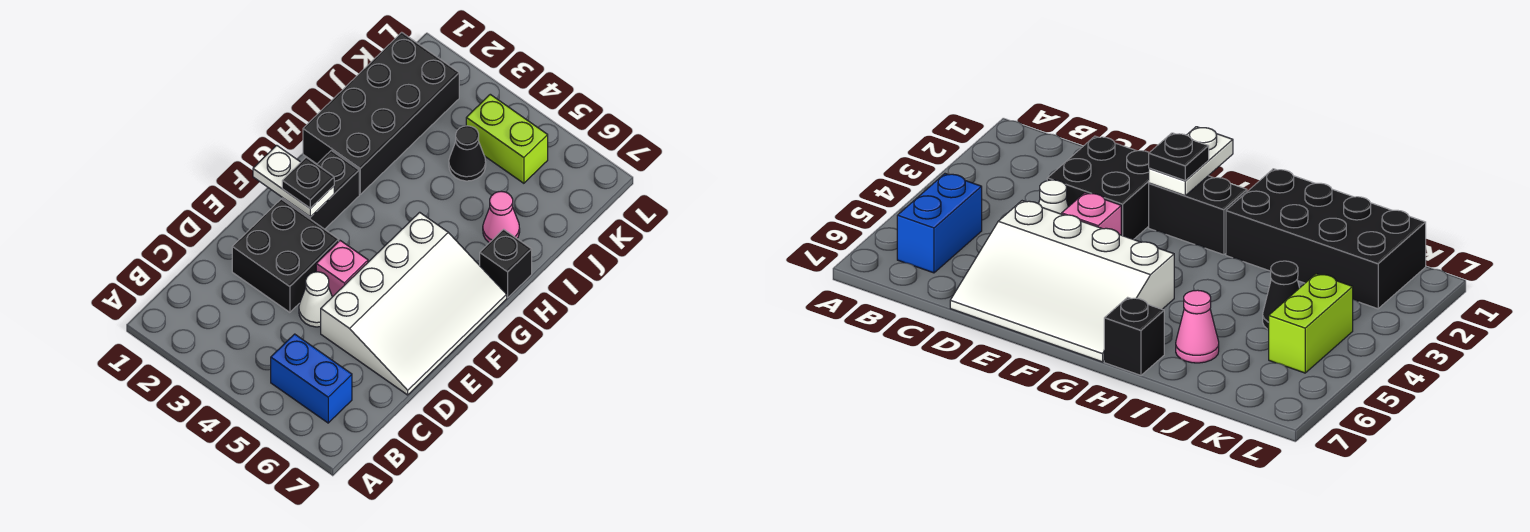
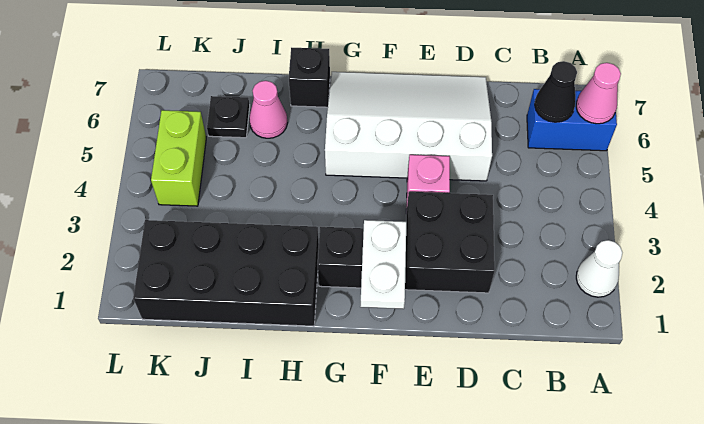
none -> pink 1x1 cone [576,63,621,124]
blue 1x2 brick [271,334,352,423] -> blue 1x2 brick turned to [527,89,617,151]
white 1x1 cone [299,272,332,327] -> white 1x1 cone moved to [576,240,622,297]
black 1x1 plate [282,157,334,208] -> black 1x1 plate moved to [207,96,250,138]
black 1x1 cone [449,126,486,181] -> black 1x1 cone moved to [535,61,577,122]

